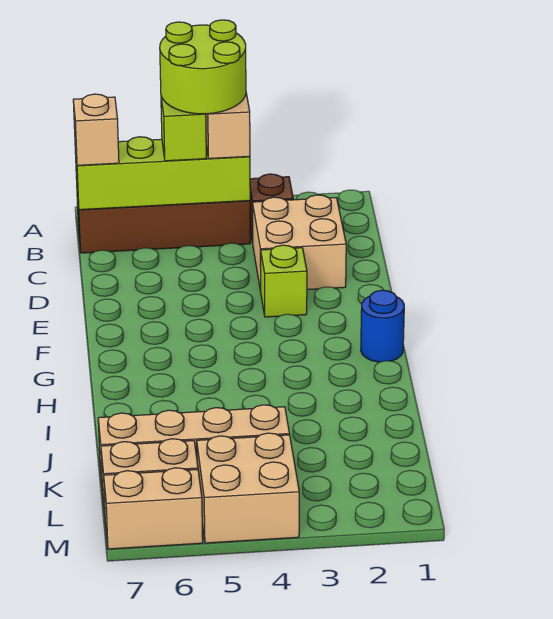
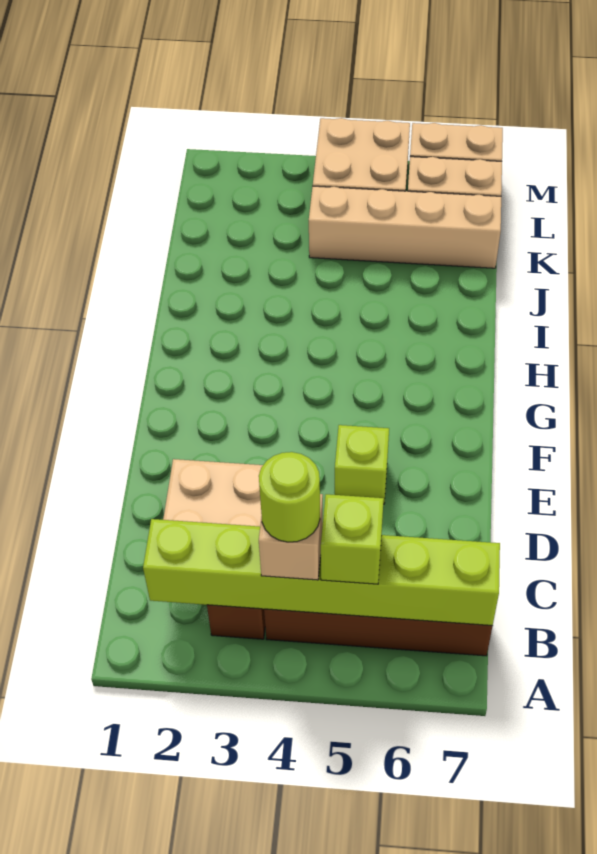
lime 2x2 round brick [160,20,246,114] -> lime 1x1 round brick [259,452,320,542]
lime 1x4 brick [75,137,250,210] -> lime 1x6 brick [143,519,500,626]
tan 1x1 brick [73,94,119,165] -> none
lime 1x1 brick [261,245,307,317] -> lime 1x1 brick moved to [335,425,389,504]
blue 1x1 round brick [361,290,404,362] -> none

